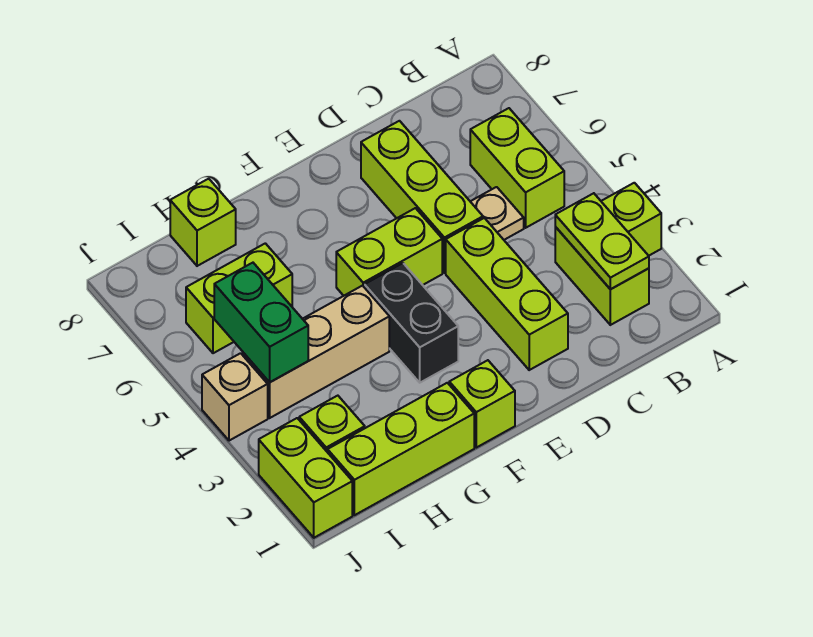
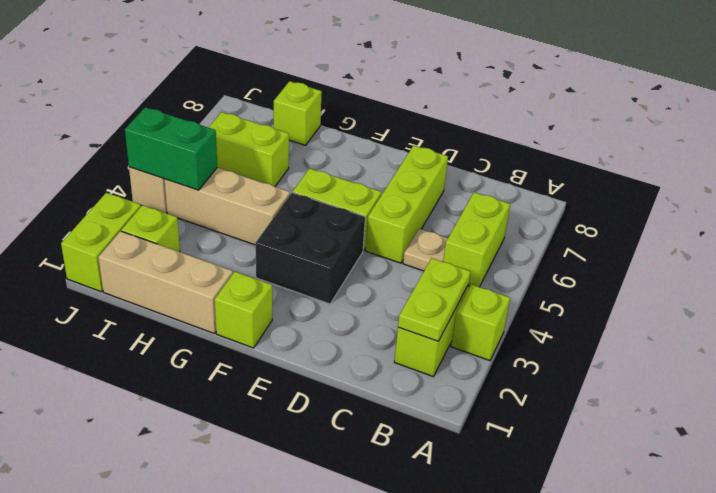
lime 1x3 brick [446,218,568,370] -> none
black 1x2 brick [365,263,458,383] -> black 2x2 brick [256,192,365,304]
lime 1x3 brick [328,383,474,515] -> tan 1x3 brick [98,231,233,334]
green 1x2 brick [214,263,308,382] -> green 1x2 brick turned to [125,107,217,190]

